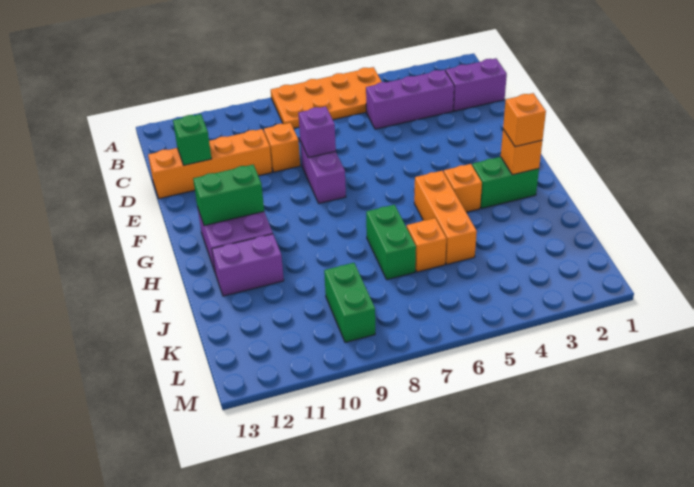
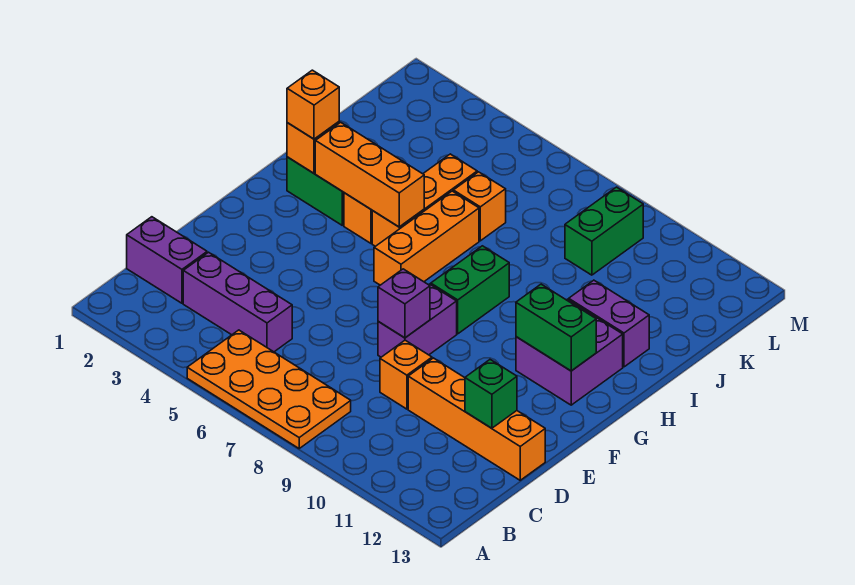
none -> orange 1x3 brick [374,191,479,285]
none -> orange 1x3 brick [315,122,424,227]
green 1x2 brick [366,205,416,280] -> green 1x2 brick moved to [431,246,509,334]

